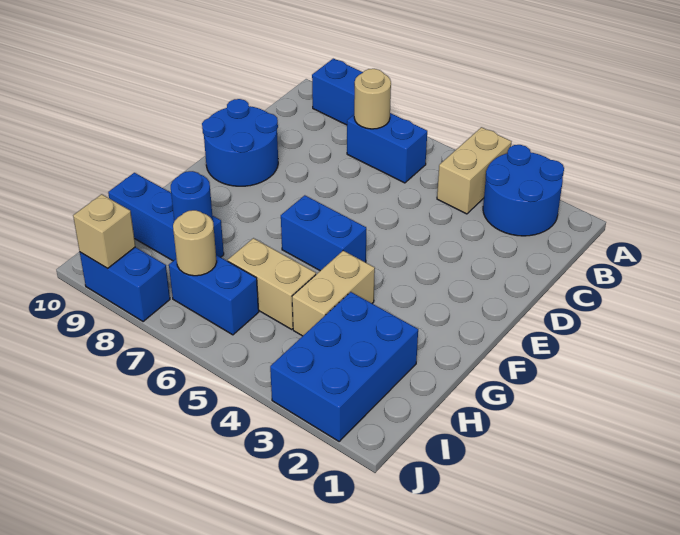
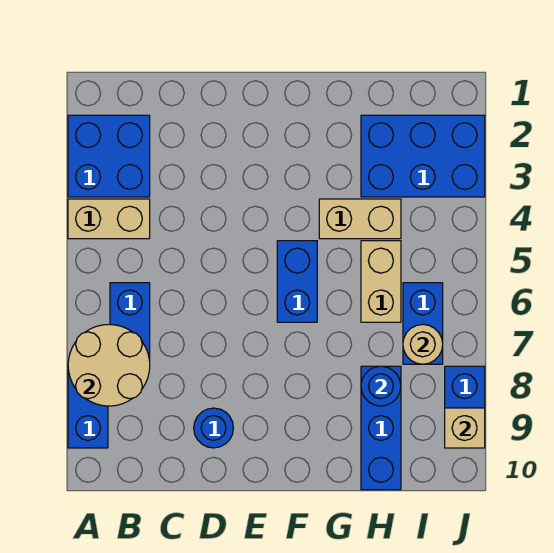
blue 2x2 round brick [483,145,564,236] -> blue 2x2 brick [68,115,150,197]
tan 1x1 round brick [354,69,391,129] -> tan 2x2 round brick [68,324,150,406]
blue 2x2 round brick [202,99,278,186] -> blue 1x1 round brick [194,408,233,448]

